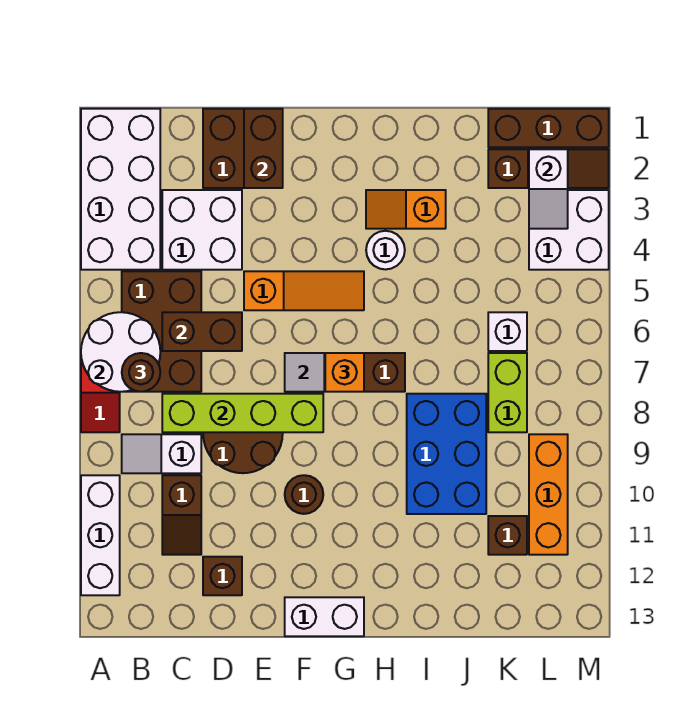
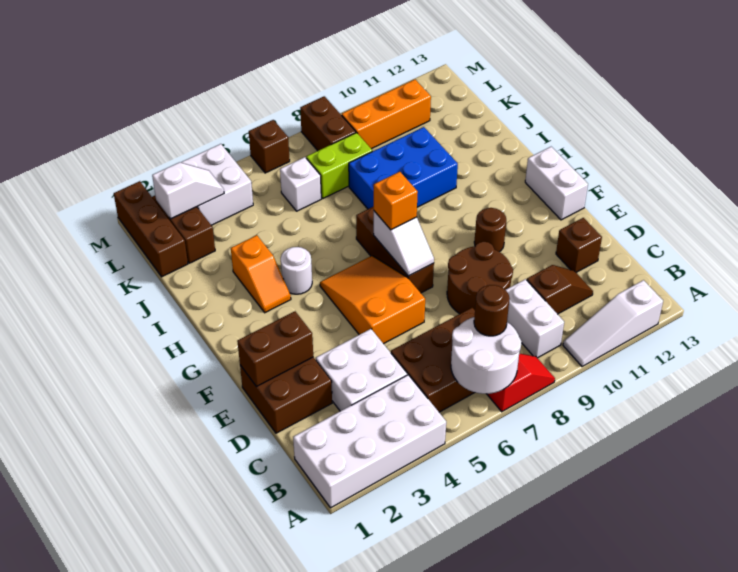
white 1x3 brick [81,475,120,595] -> white 1x3 slope [563,280,663,367]
white 1x2 slope [122,434,201,473] -> white 1x2 brick [506,279,564,358]
brown 1x2 brick [162,312,242,351] -> brown 1x2 brick moved to [300,96,356,151]
lime 1x4 brick [162,394,323,432] -> none
orange 1x3 slope [244,271,364,310] -> orange 2x3 slope [320,256,425,344]
brown 1x1 brick [488,516,527,555] -> brown 1x1 brick moved to [249,120,290,173]

